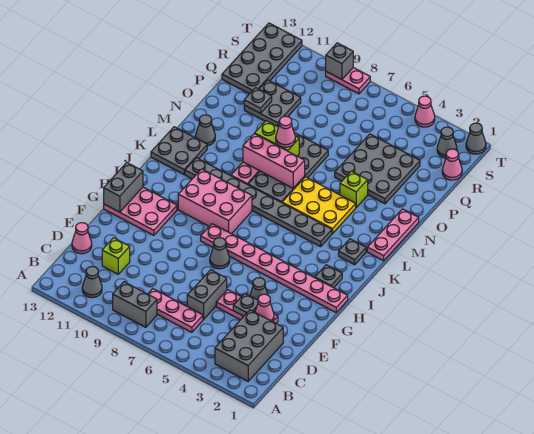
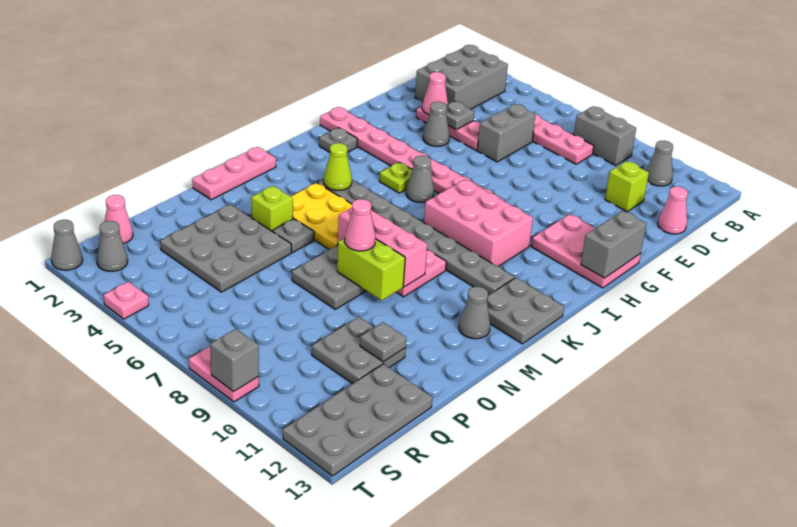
grey 1x1 cone [210,238,230,269] -> grey 1x1 cone moved to [406,156,434,202]
none -> lime 1x1 plate [379,162,412,193]
grey 1x1 plate [339,239,366,265] -> grey 1x1 plate moved to [272,219,314,253]
none -> lime 1x1 cone [324,143,352,190]
pink 1x1 cone [415,96,435,127] -> pink 1x1 plate [104,282,149,319]

